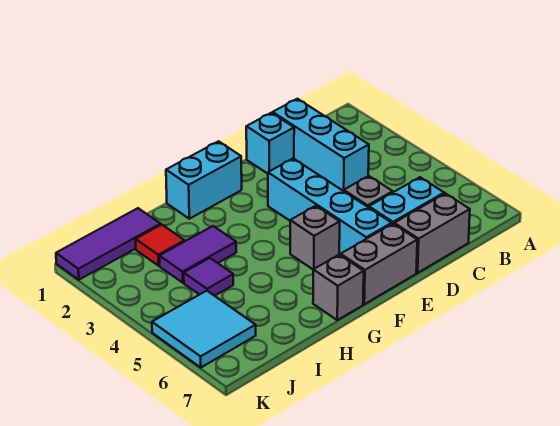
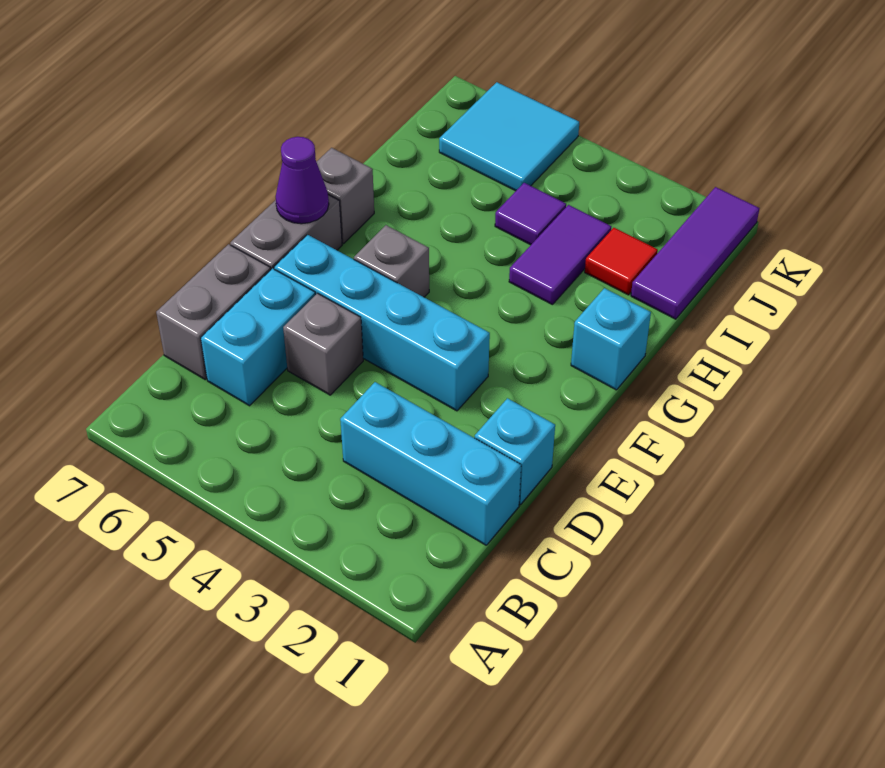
cyan 1x2 brick [166,141,242,219] -> cyan 1x1 brick [571,288,651,390]
none -> purple 1x1 cone [276,137,329,224]

